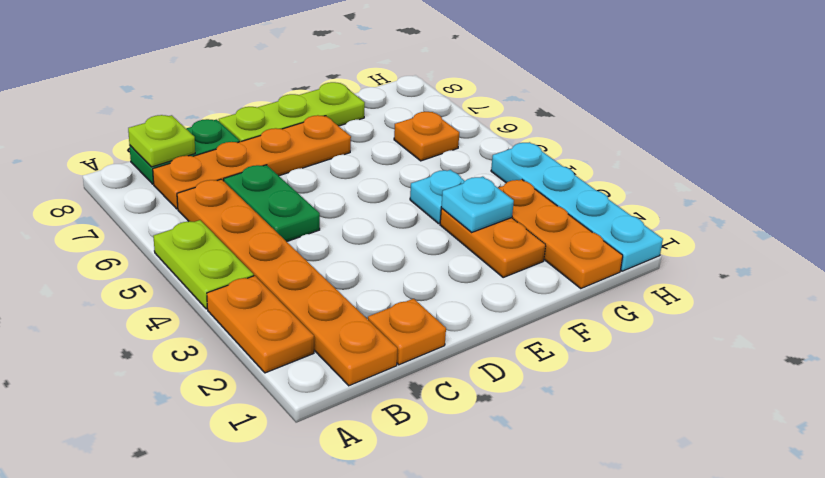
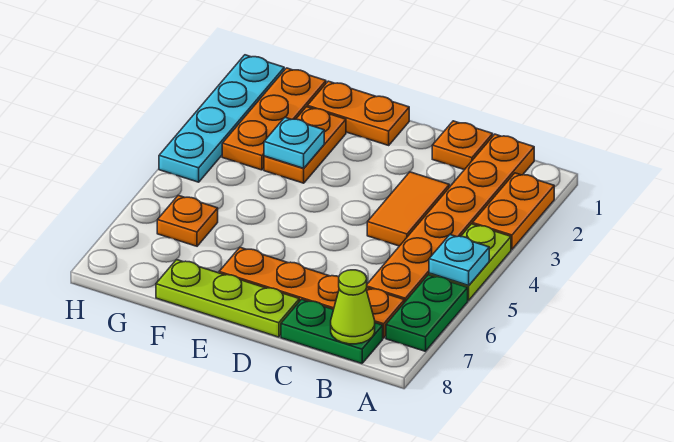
lime 1x1 plate [128,115,195,167] -> lime 1x1 cone [331,270,375,344]
none -> orange 1x2 tile [367,172,449,246]
green 1x2 plate [224,165,320,242] -> green 1x2 plate moved to [386,275,468,351]
none -> orange 1x2 plate [307,81,409,145]
cyan 1x1 plate [410,170,464,224] -> cyan 1x1 plate moved to [429,235,489,285]

